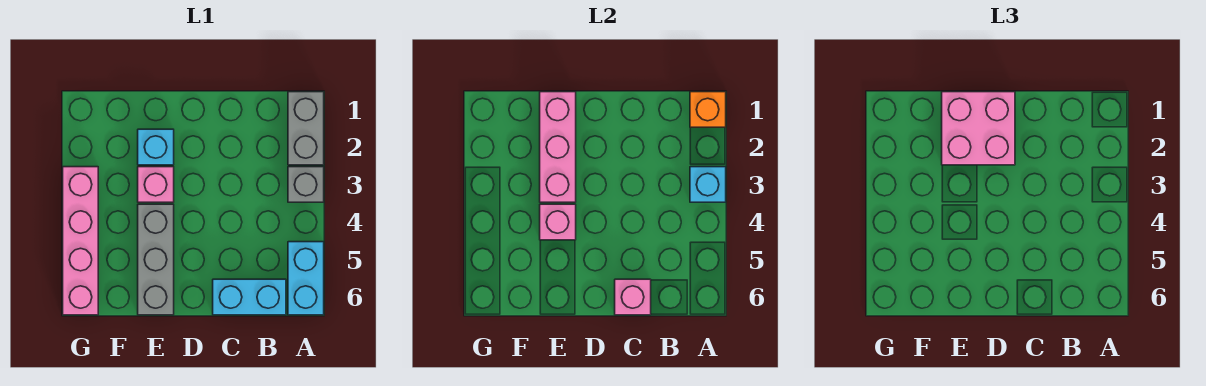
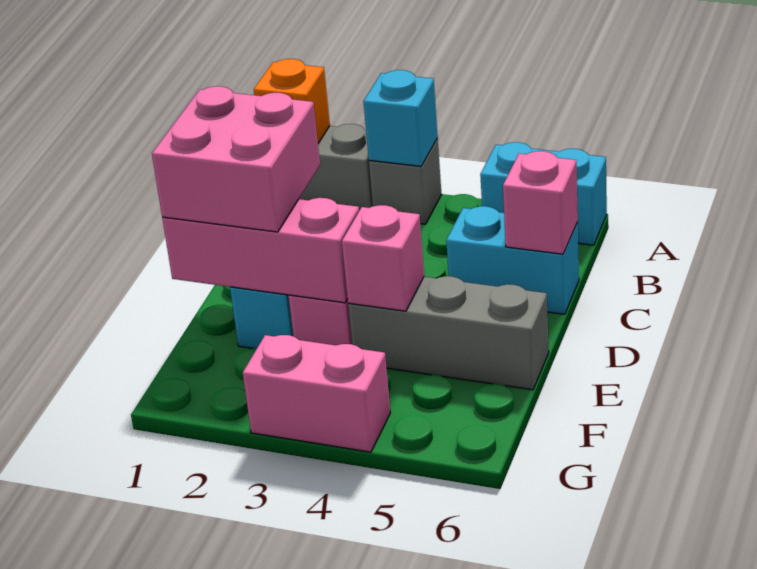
cyan 1x2 brick [213,279,286,315] -> cyan 1x2 brick turned to [446,206,579,314]
pink 1x4 brick [63,167,98,315] -> pink 1x2 brick [243,335,390,452]

